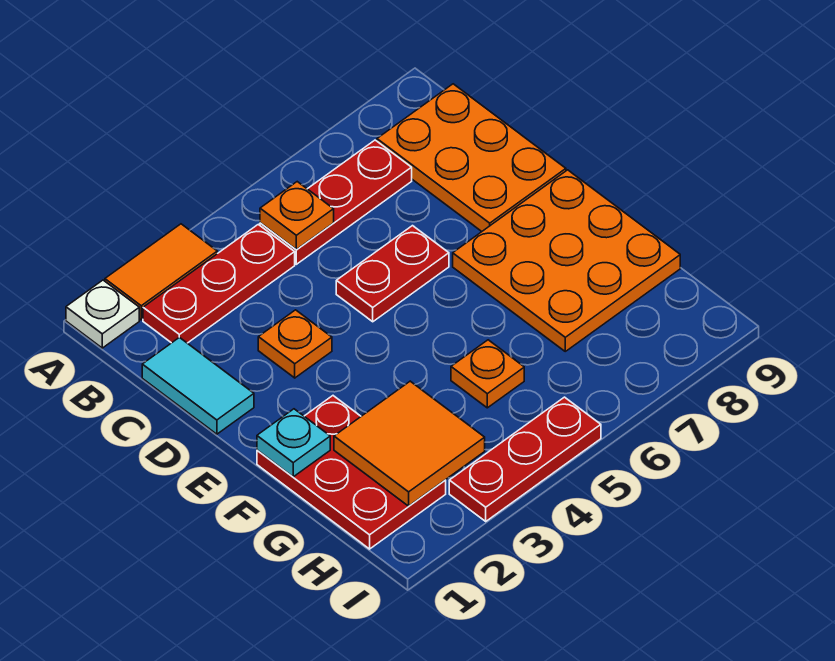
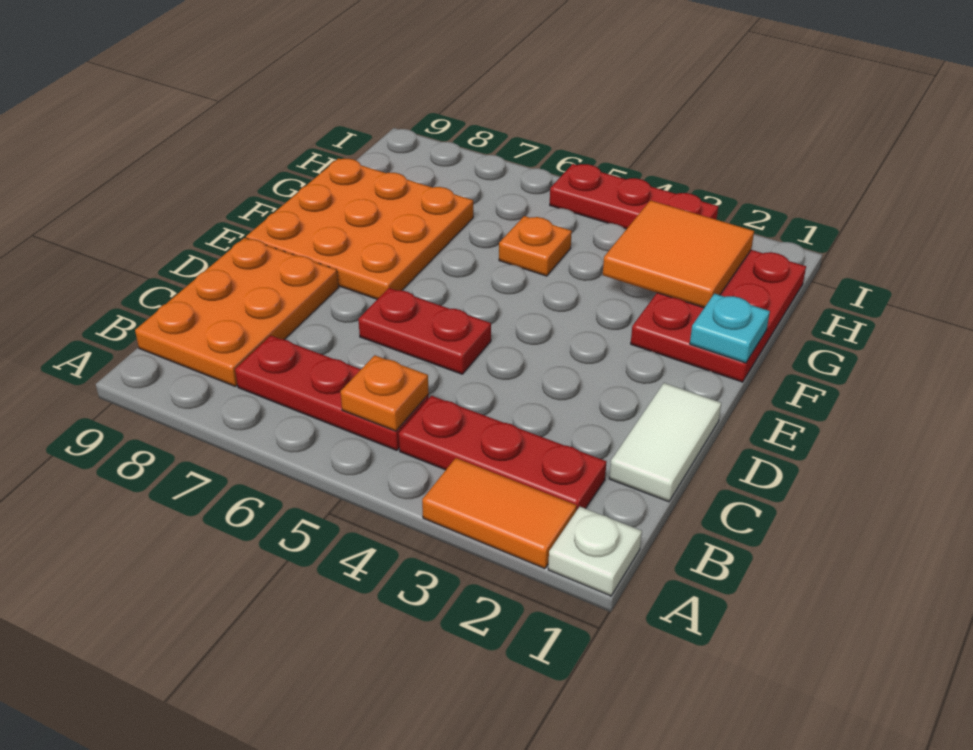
cyan 1x2 tile [142,337,254,434] -> white 1x2 tile [609,383,721,502]
orange 1x1 plate [258,310,332,378] -> none

